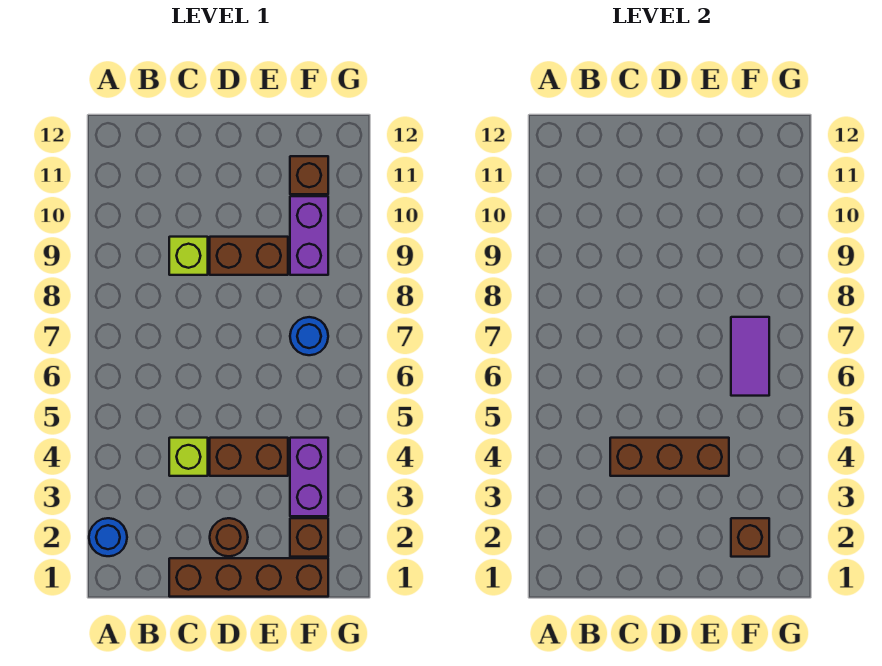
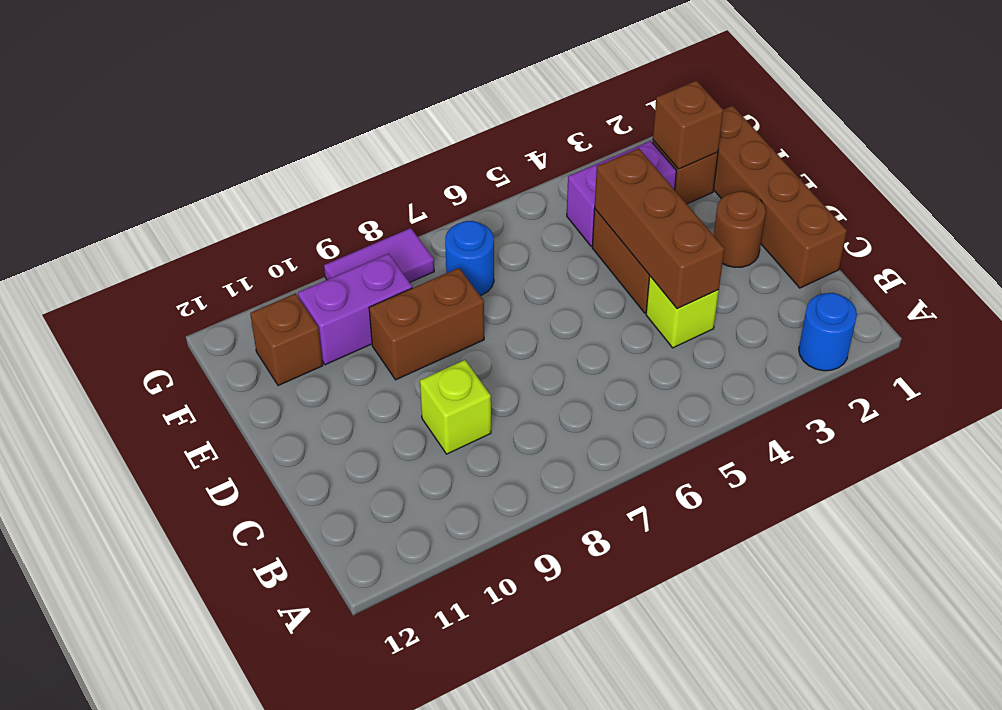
brown 1x2 brick [210,237,288,275] -> brown 1x2 brick turned to [369,268,484,380]
purple 1x2 tile [731,317,769,396] -> purple 1x2 tile moved to [324,228,434,282]

